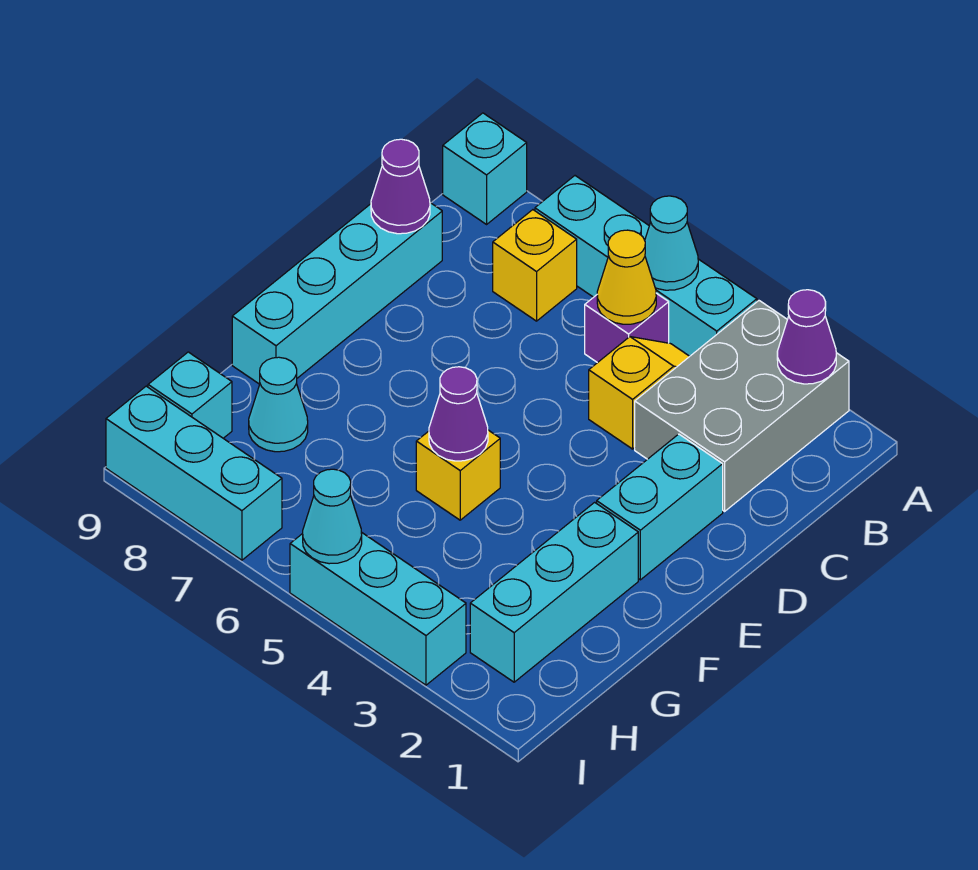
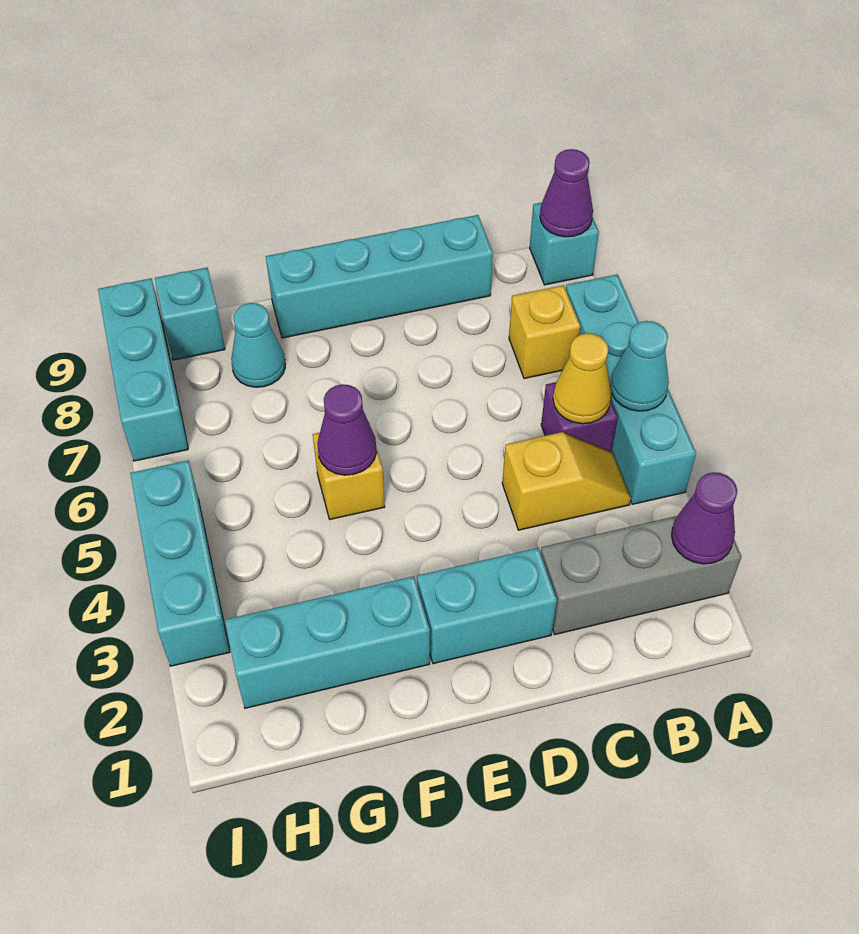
grey 2x3 brick [635,301,849,511] -> grey 1x3 brick [541,516,741,635]
purple 1x1 cone [371,139,430,234] -> purple 1x1 cone moved to [540,149,593,237]
cyan 1x1 cone [303,469,362,564] -> none

